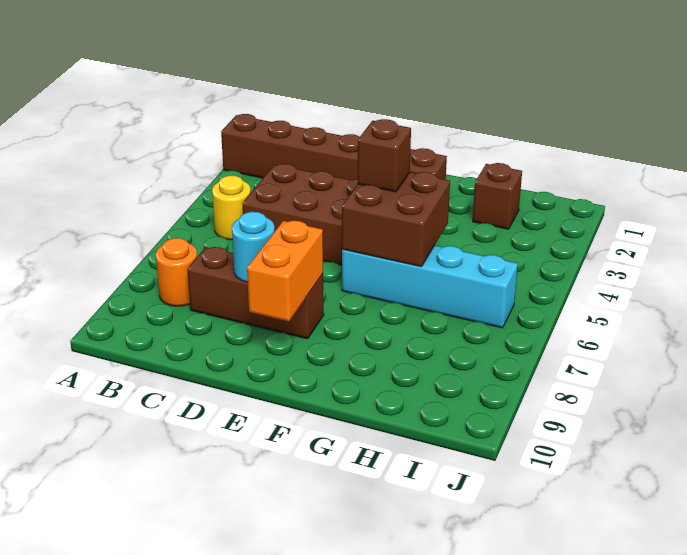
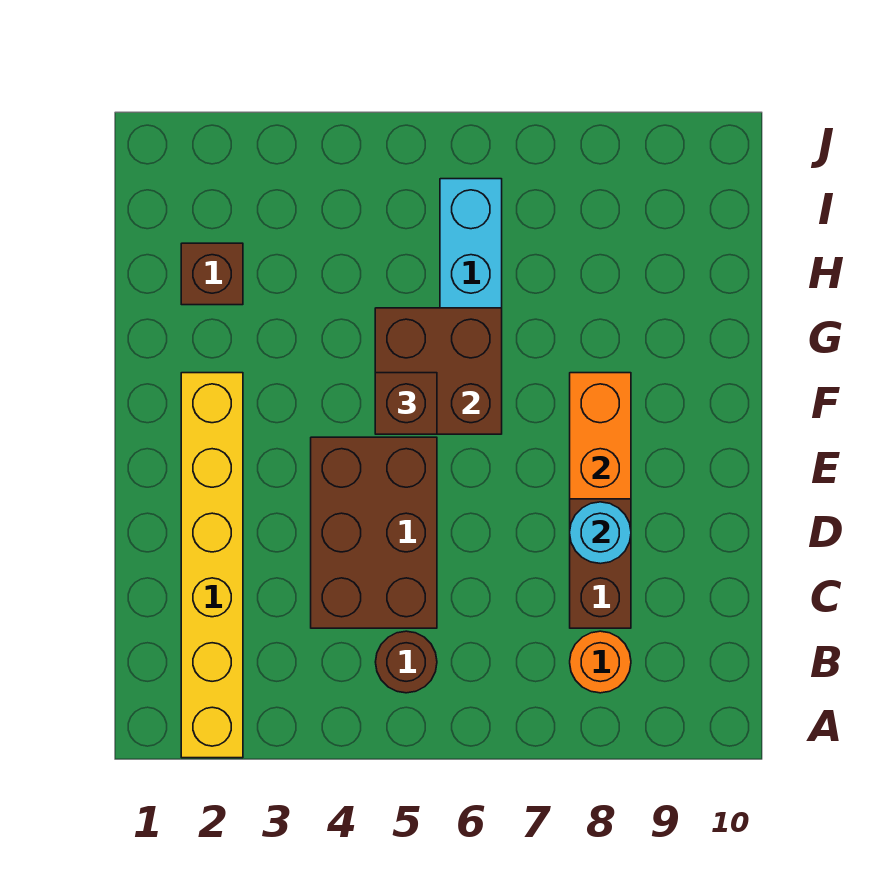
brown 1x6 brick [221,114,447,180] -> yellow 1x6 brick [181,373,243,758]
yellow 1x1 round brick [212,176,251,240] -> brown 1x1 round brick [376,631,437,693]
orange 1x2 brick [247,221,323,321] -> orange 1x2 brick turned to [570,373,631,499]

